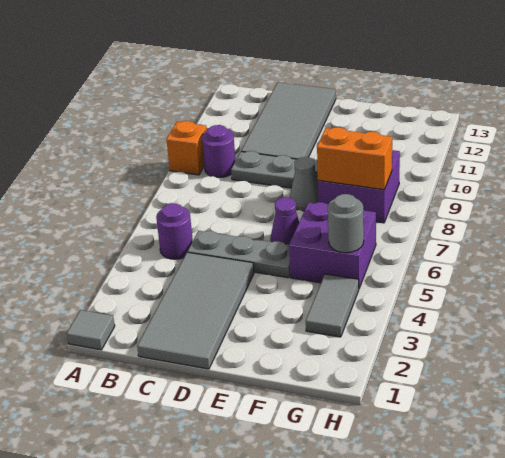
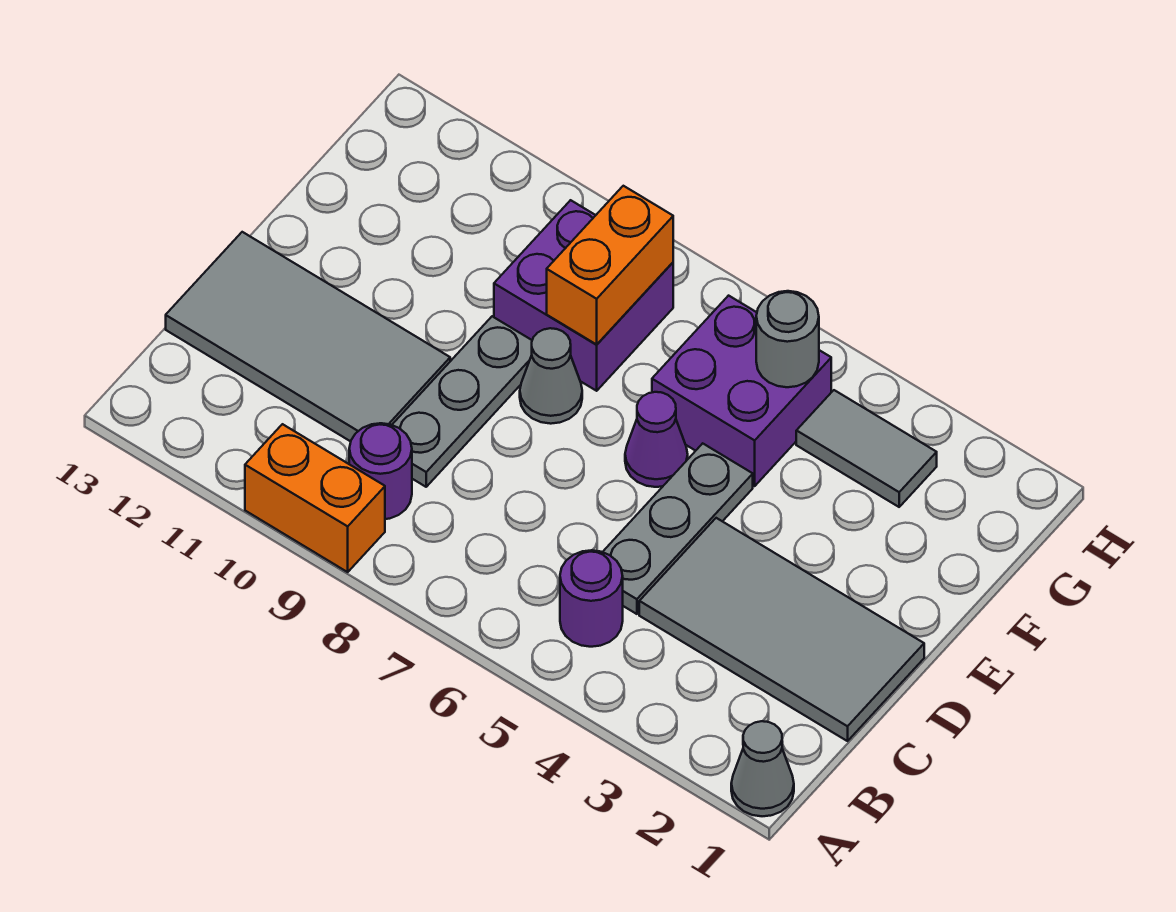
grey 1x1 tile [67,310,115,350] -> grey 1x1 cone [731,721,794,816]
orange 1x1 brick [166,121,207,175] -> orange 1x2 brick [245,424,385,572]

